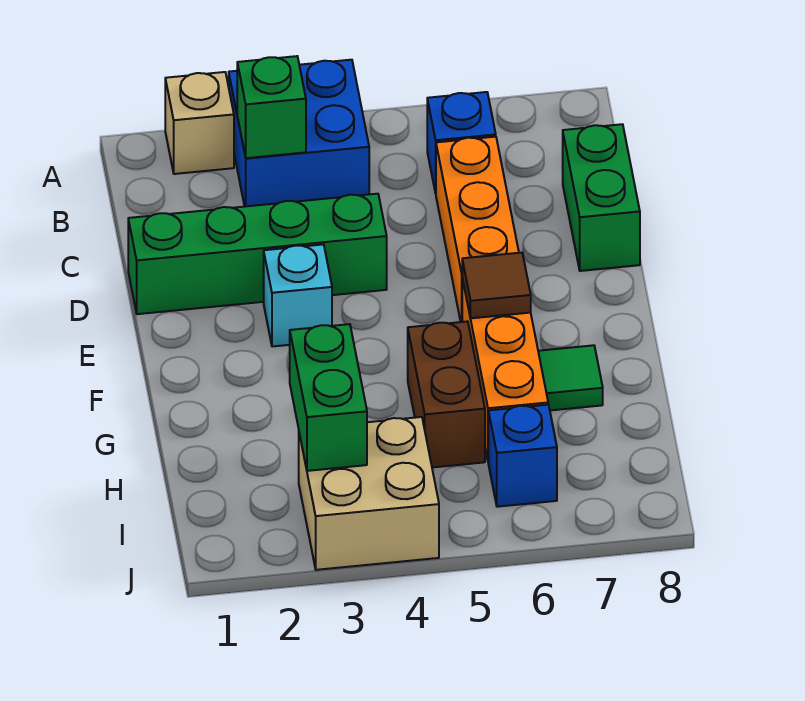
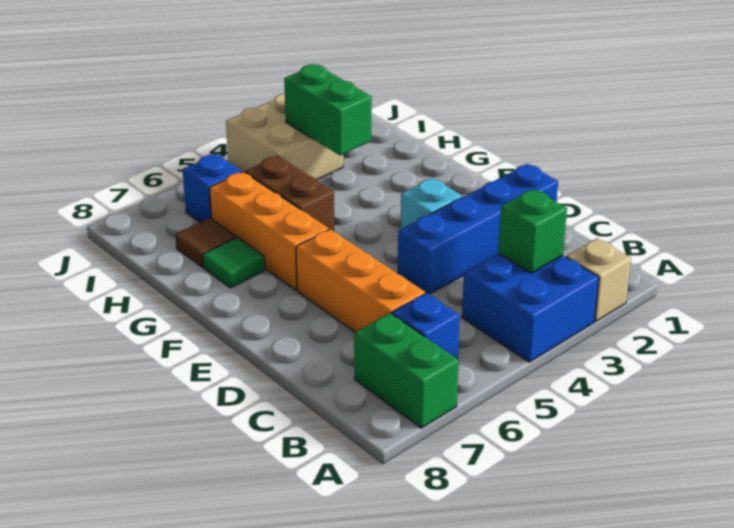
green 1x2 brick [563,124,640,271] -> green 1x2 brick moved to [354,313,459,428]
green 1x4 brick [128,194,387,314] -> blue 1x4 brick [398,164,558,294]
brown 1x1 tile [462,253,531,318] -> brown 1x1 tile moved to [175,218,236,267]

